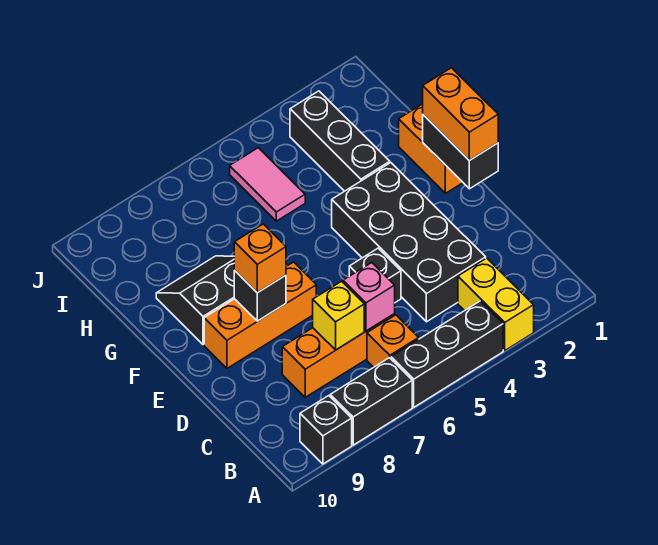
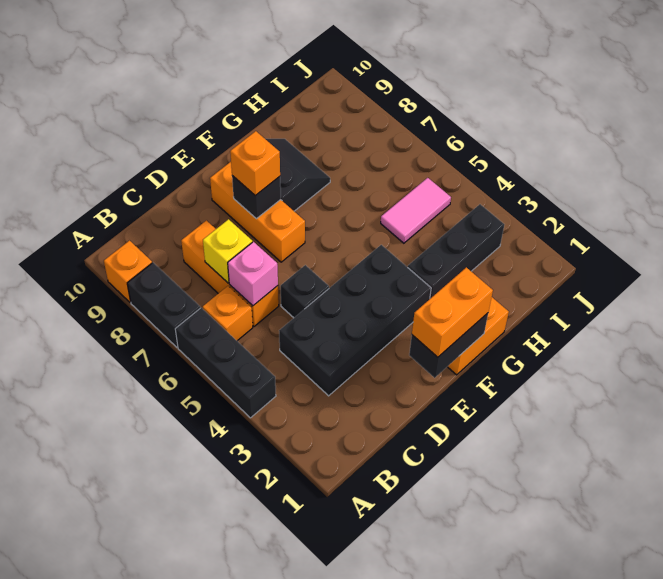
yellow 1x2 brick [458,258,534,350] -> none
black 1x1 brick [300,396,352,464] -> orange 1x1 brick [104,241,152,302]

